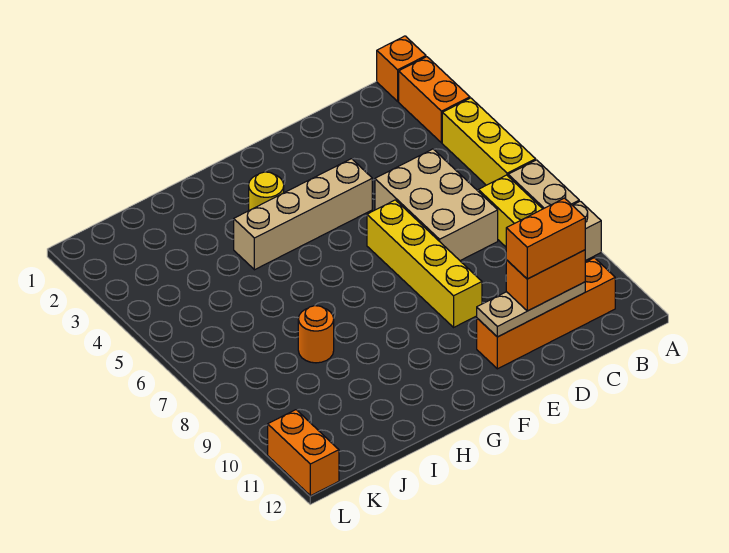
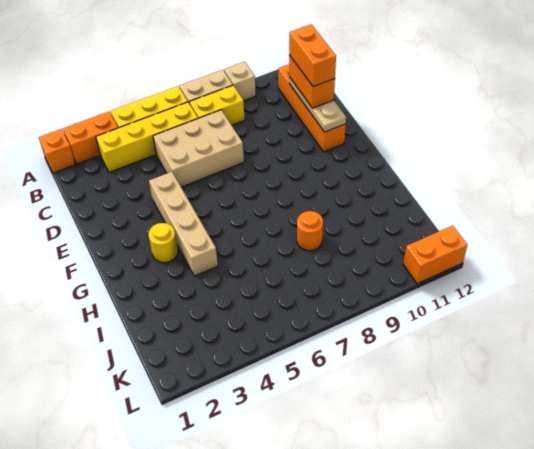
yellow 1x4 brick [367,200,482,327] -> yellow 1x4 brick moved to [96,102,198,172]

